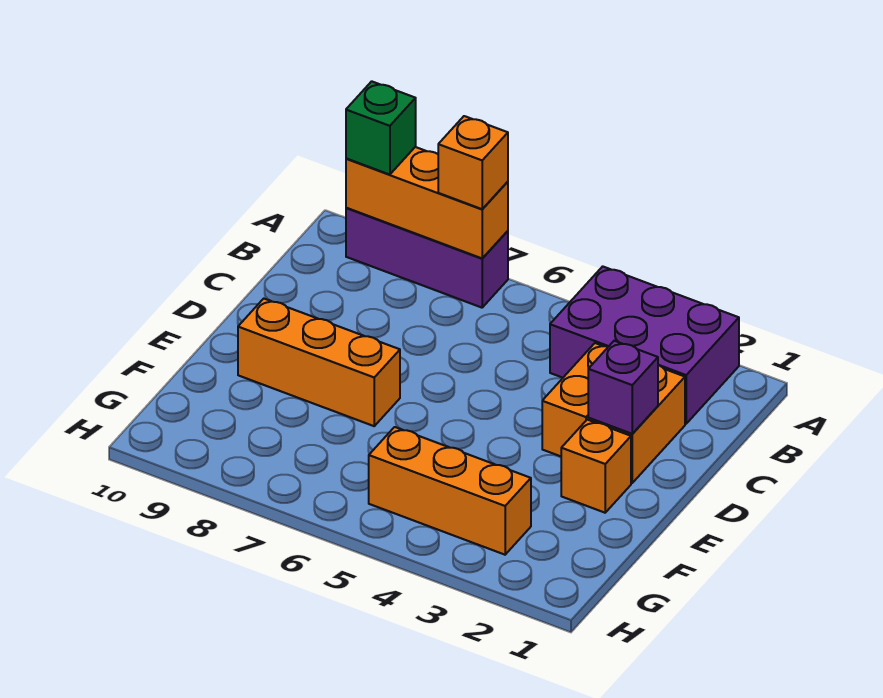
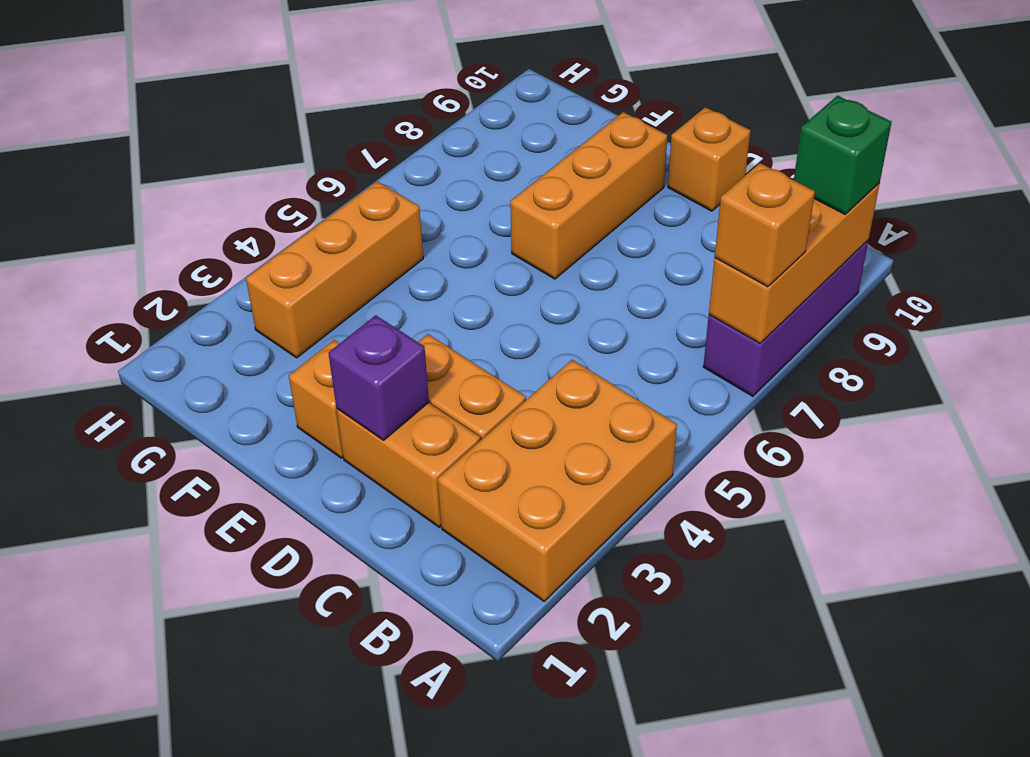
purple 2x3 brick [550,266,739,424] -> orange 2x3 brick [438,360,677,601]
none -> orange 1x1 brick [668,107,751,211]

